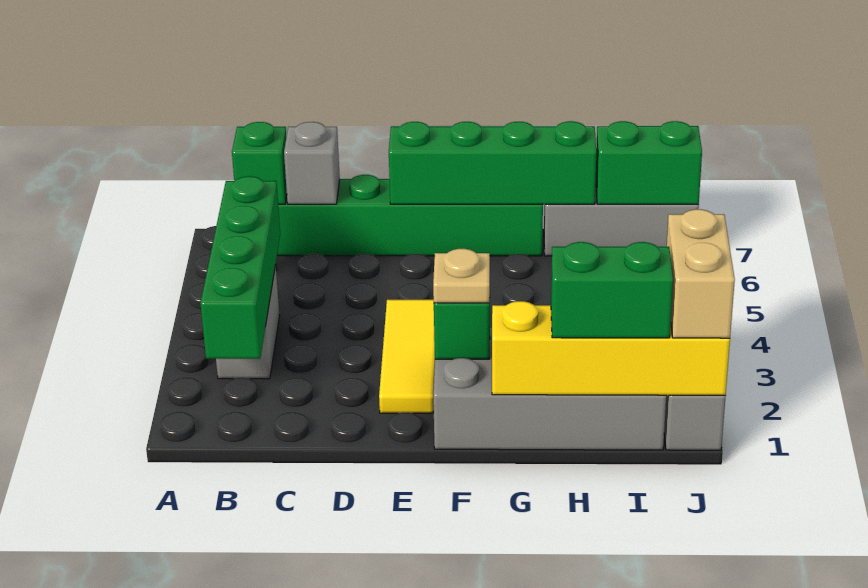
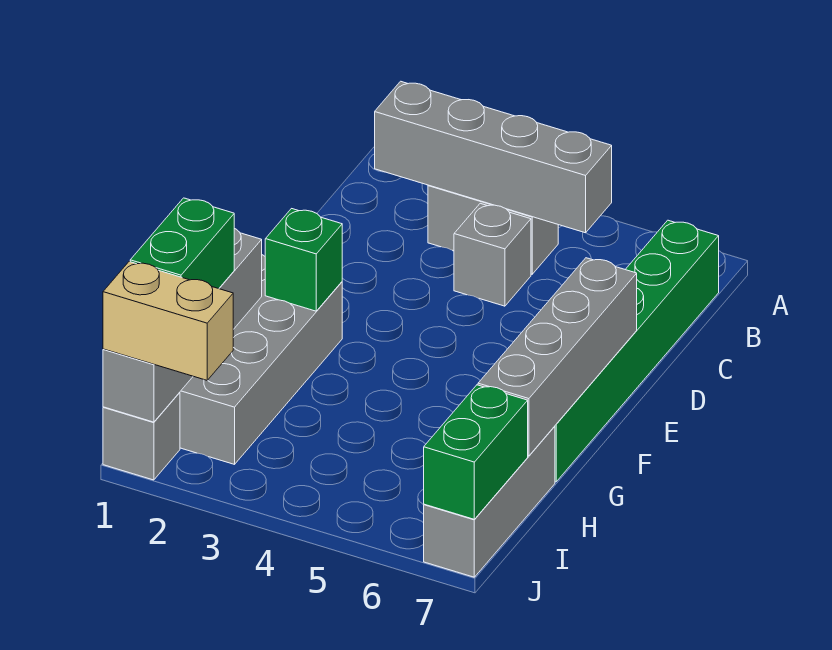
green 1x4 brick [200,176,280,359] -> grey 1x4 brick [375,81,612,233]
green 1x1 brick [232,122,287,204] -> none
grey 1x1 brick [284,122,340,204] -> grey 1x1 brick moved to [454,203,531,306]
yellow 1x3 tile [379,300,435,413] -> none
green 1x4 brick [389,121,596,204] -> grey 1x4 brick [478,258,637,456]
tan 1x1 plate [433,249,490,303] -> none
yellow 1x4 brick [492,301,730,395] -> grey 1x4 brick [103,228,262,422]

